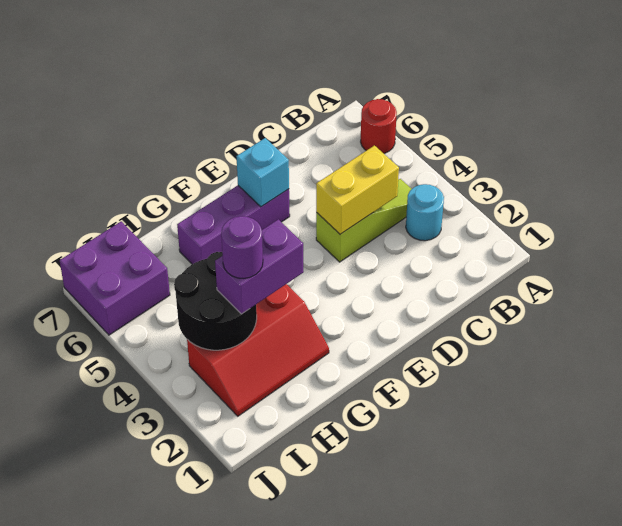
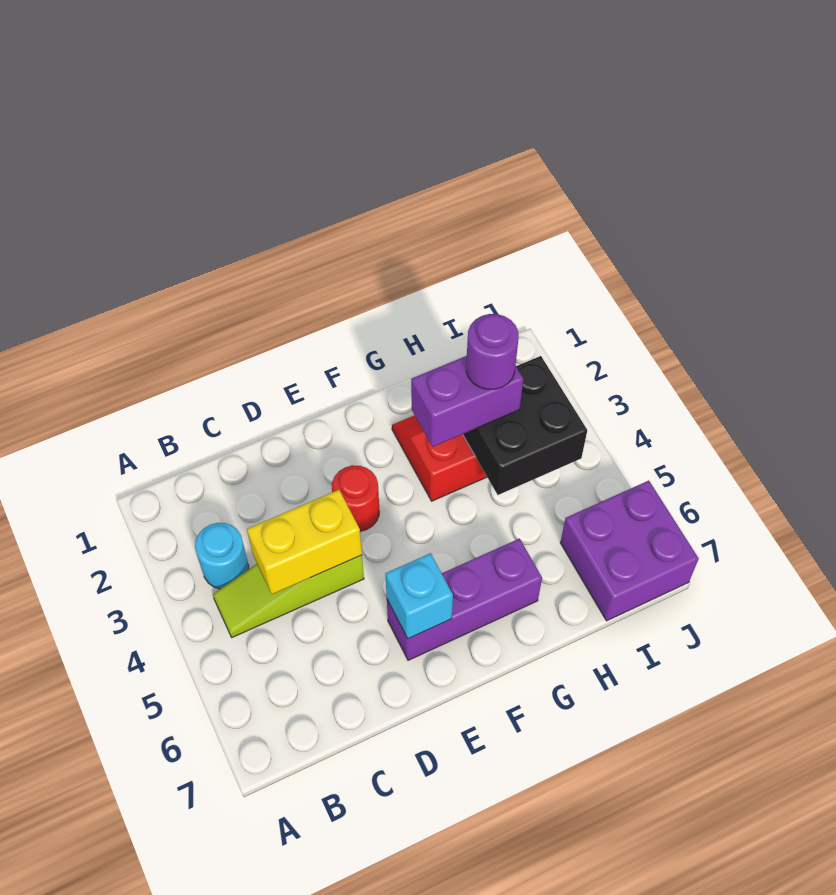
red 1x1 round brick [361,99,397,153] -> red 1x1 round brick moved to [332,465,379,531]
black 2x2 round brick [174,252,257,350] -> black 2x2 brick [463,356,587,495]

